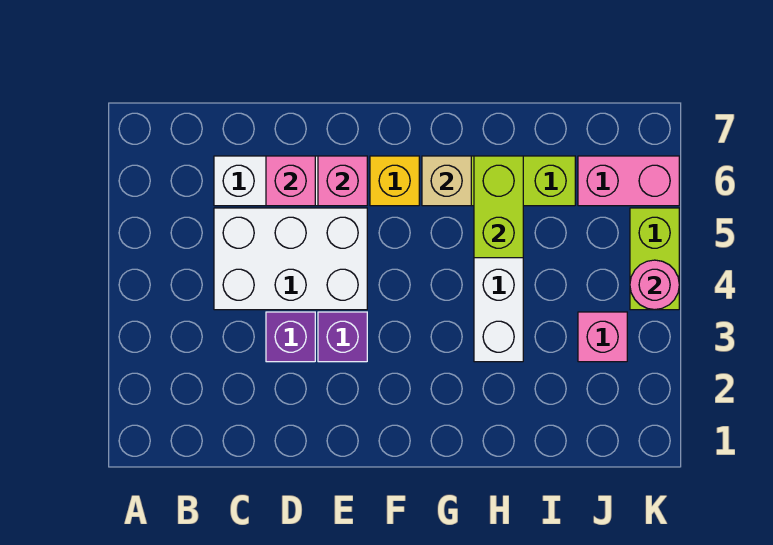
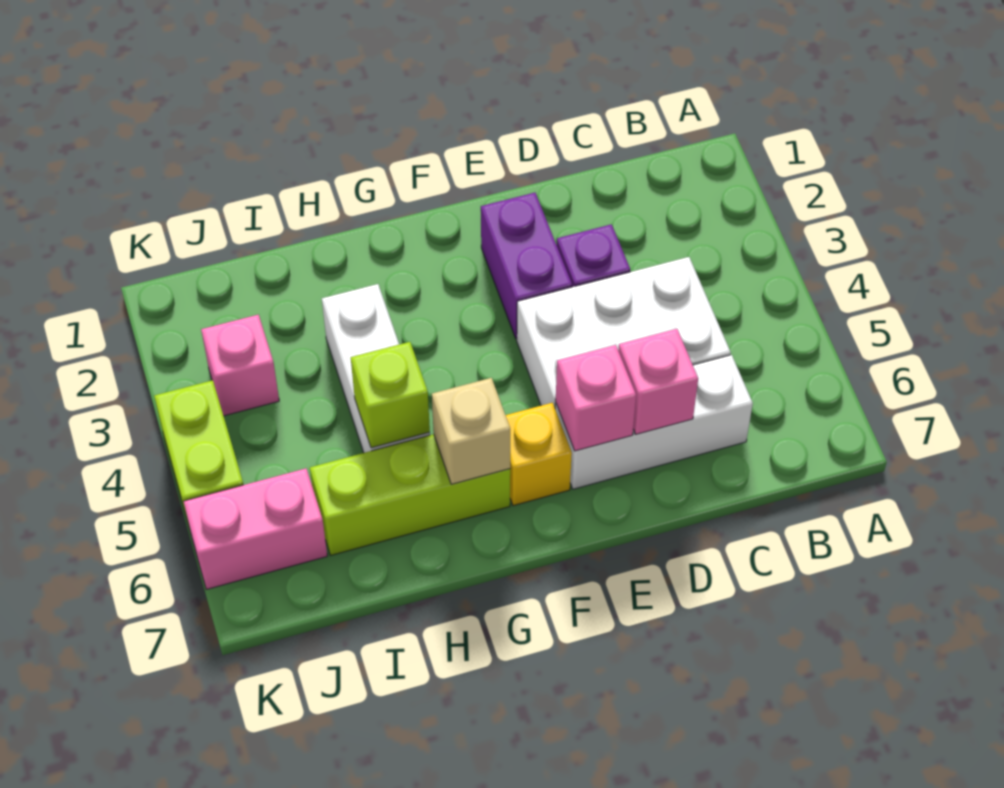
purple 1x1 brick [318,312,367,362] -> purple 1x2 brick [481,193,572,339]
lime 1x2 brick [474,156,523,258] -> lime 1x1 brick [351,342,430,448]
pink 1x1 round brick [630,260,679,310] -> none

